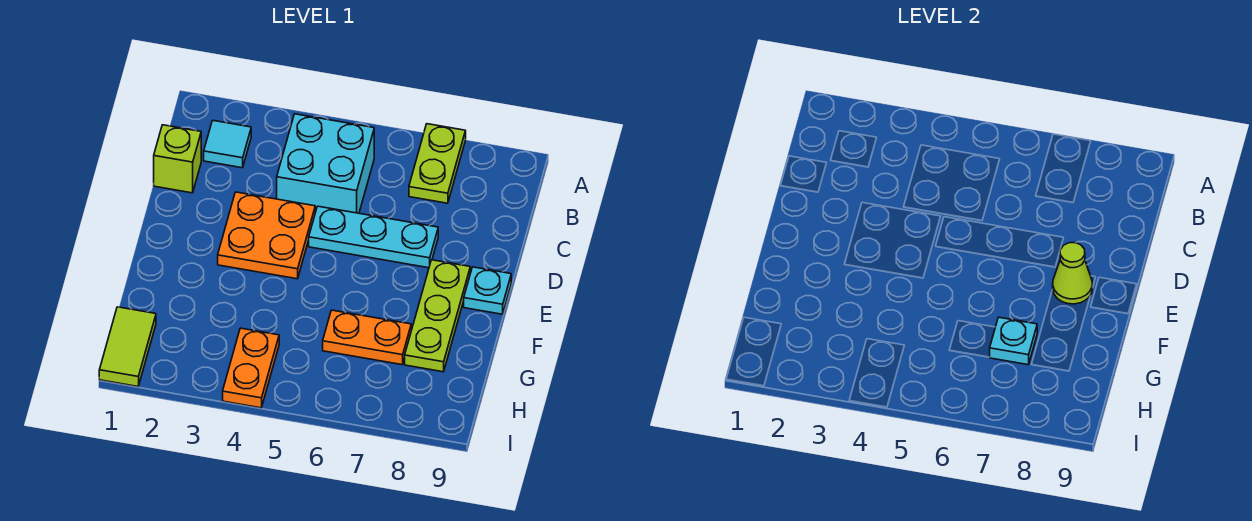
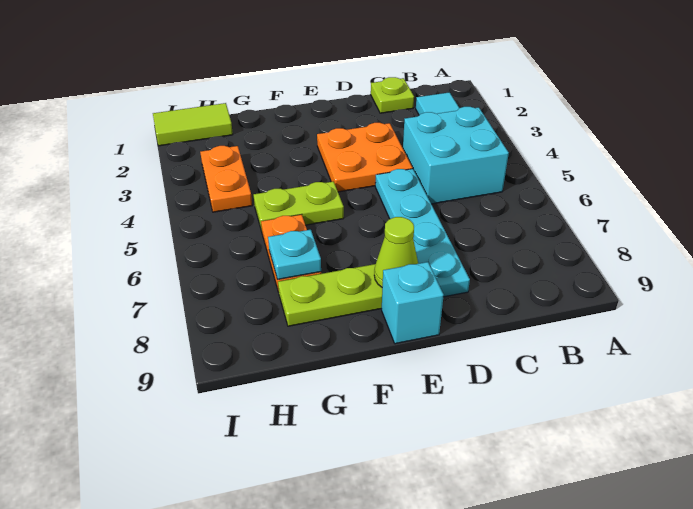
lime 1x2 plate [409,124,466,203] -> lime 1x2 plate moved to [254,181,344,231]
lime 1x1 brick [154,125,201,193] -> lime 1x1 plate [371,77,414,113]
cyan 1x3 plate [309,206,438,268] -> cyan 1x4 plate [375,169,470,297]
cyan 1x1 plate [464,267,511,314] -> cyan 1x1 brick [382,262,444,344]
orange 1x2 plate [223,328,279,408] -> orange 1x2 plate turned to [200,146,252,212]

